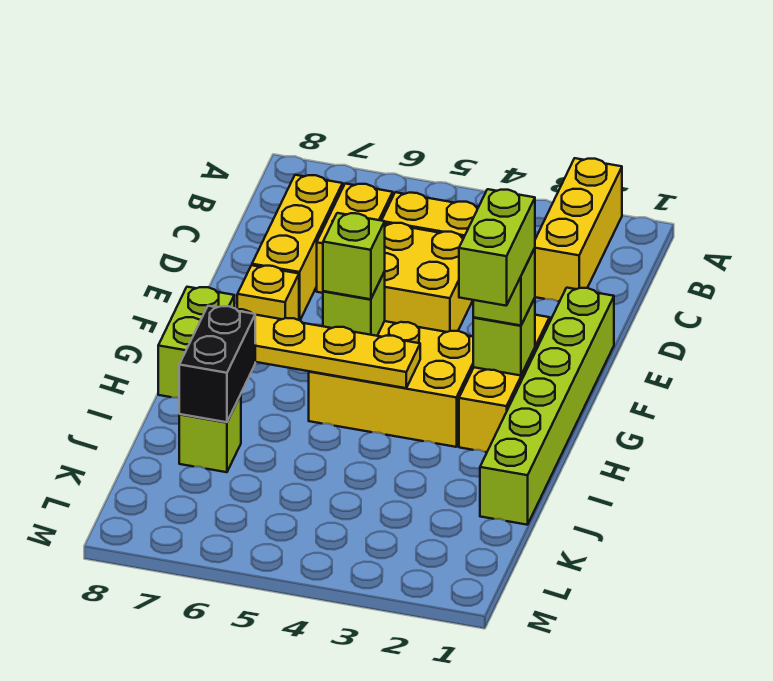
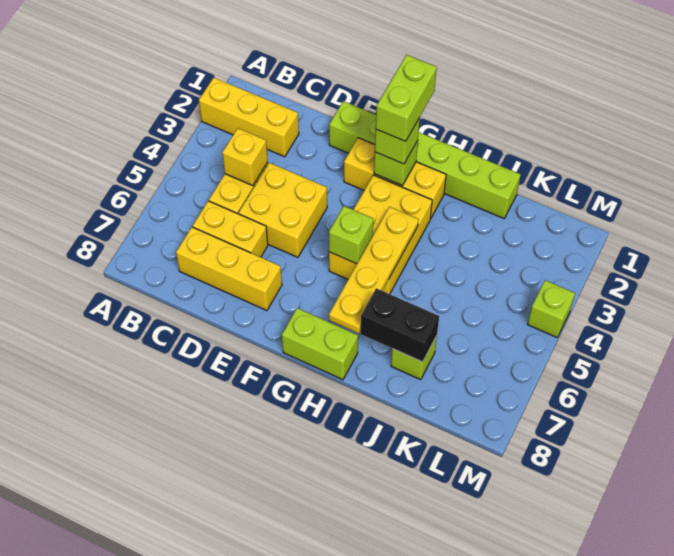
yellow 1x1 brick [237,265,299,320] -> yellow 1x1 brick moved to [222,128,268,186]
lime 1x2 brick [459,189,535,306] -> lime 1x2 brick turned to [376,55,437,141]
lime 1x1 brick [323,213,385,299] -> lime 1x1 brick moved to [528,280,575,337]

